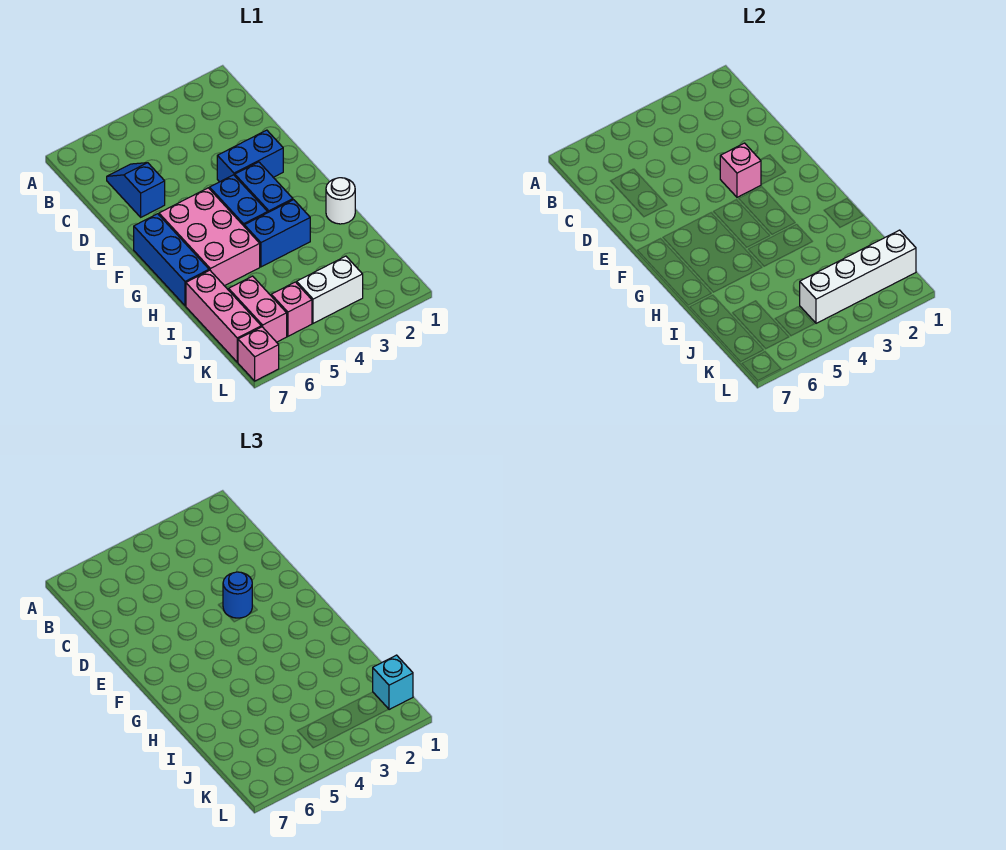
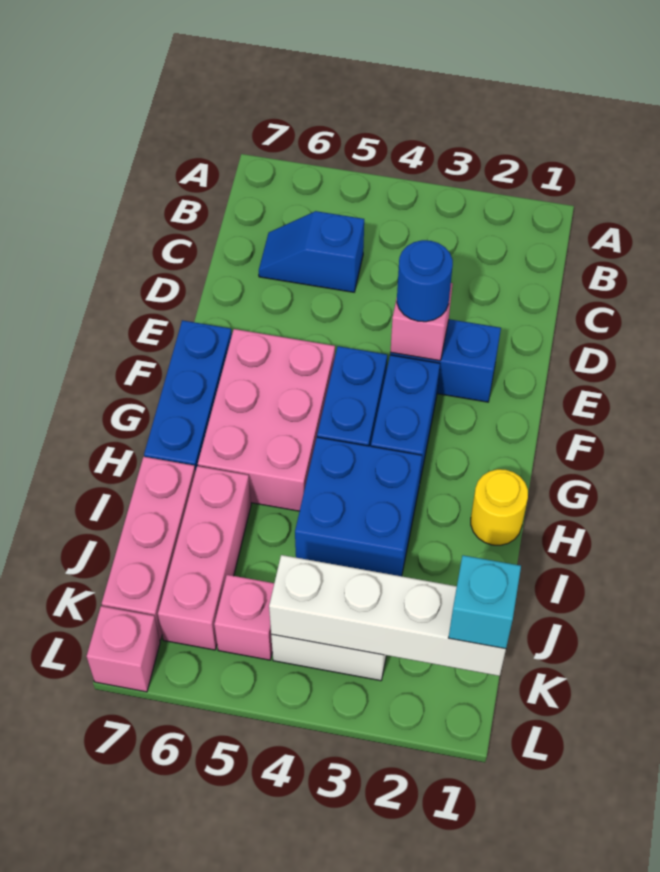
blue 1x2 slope [107,163,165,217] -> blue 1x2 slope turned to [259,211,364,292]
white 1x1 round brick [326,178,355,224] -> yellow 1x1 round brick [471,469,528,545]
blue 1x2 brick [244,200,310,267] -> blue 2x2 brick [295,437,422,576]
pink 1x2 brick [229,276,287,342] -> pink 1x3 brick [158,466,251,650]

